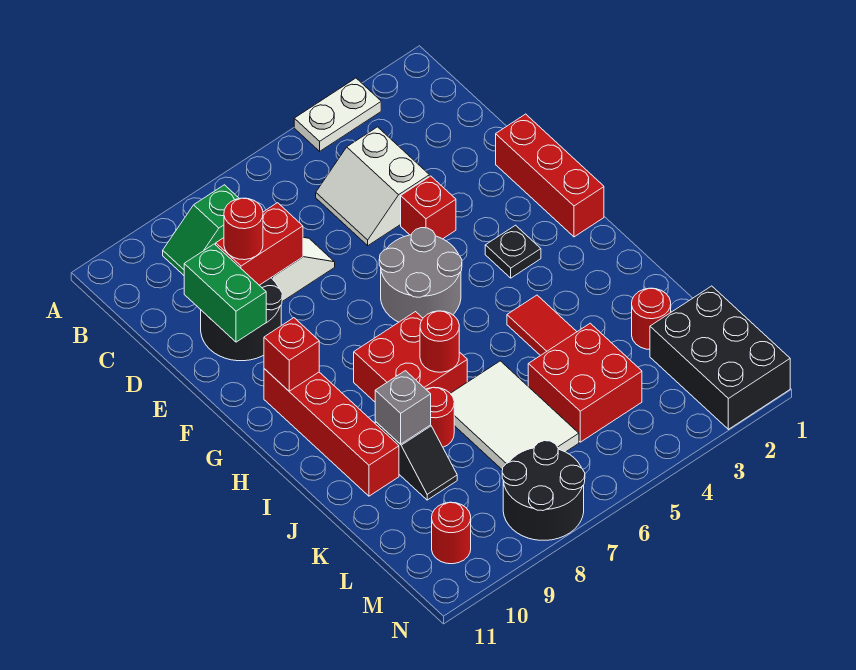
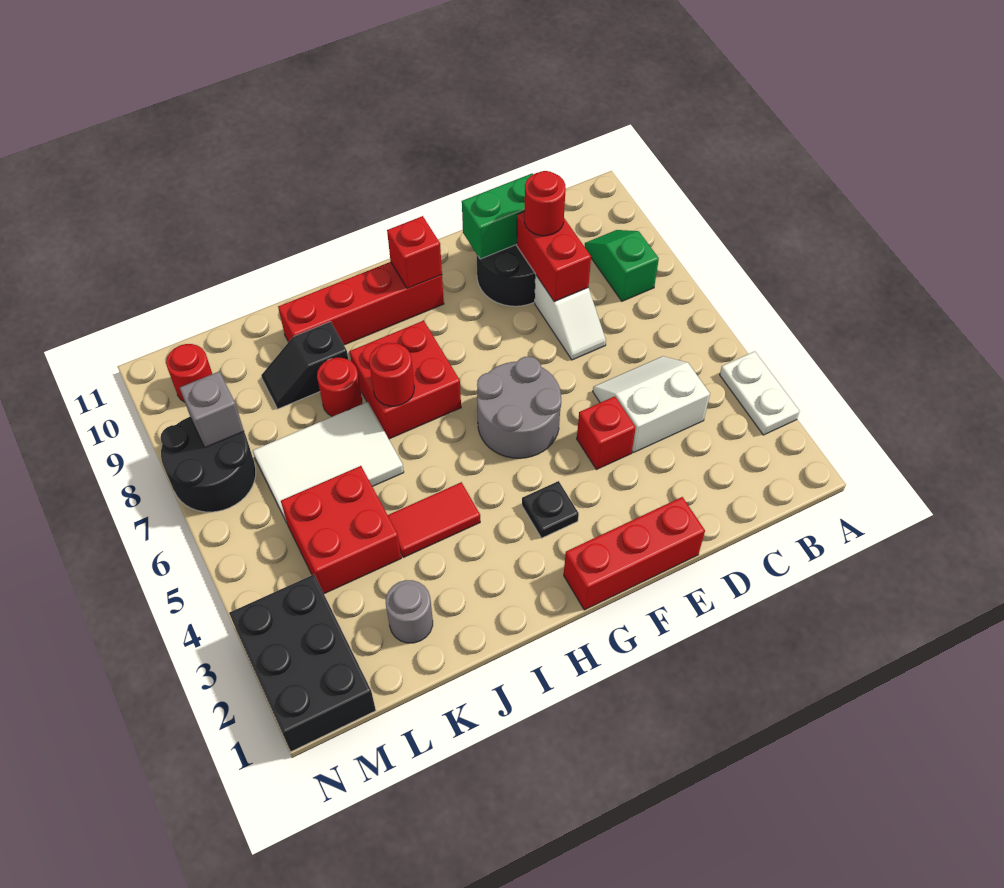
grey 1x1 brick [375,371,431,444] -> grey 1x1 brick moved to [180,371,244,447]
red 1x1 round brick [632,288,671,349] -> grey 1x1 round brick [386,580,433,643]
black 2x3 brick [650,286,790,429] -> black 2x3 brick turned to [229,575,376,752]

